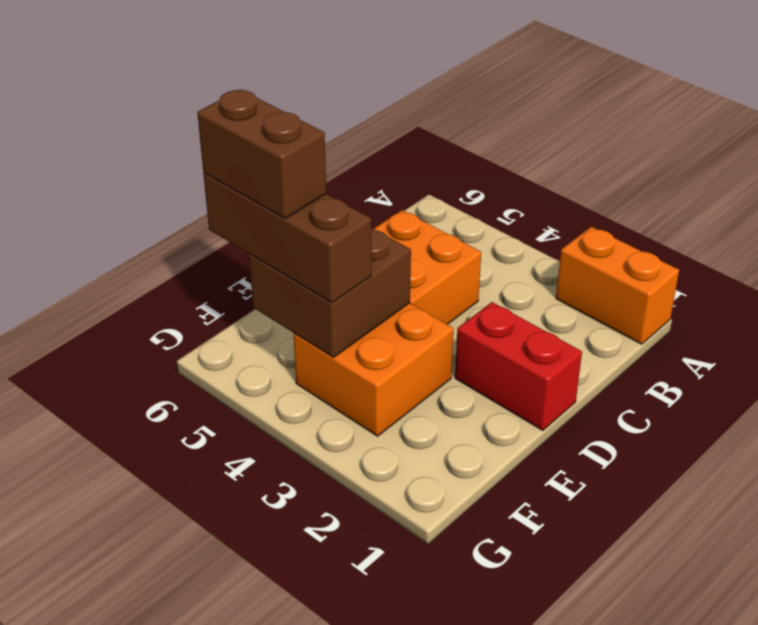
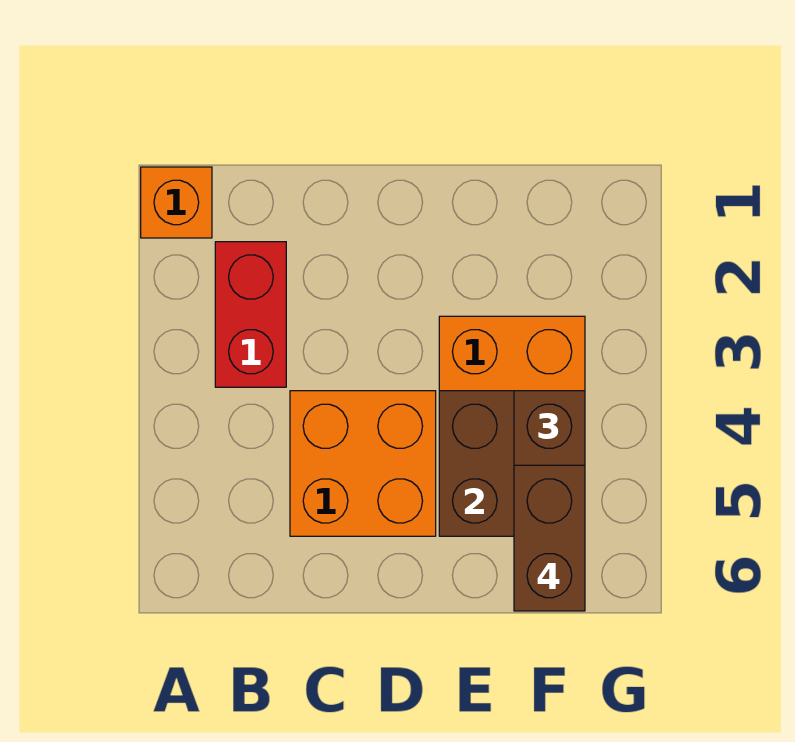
orange 1x2 brick [556,227,679,344] -> orange 1x1 brick [141,167,212,238]
red 1x2 brick [455,302,582,431] -> red 1x2 brick moved to [215,242,286,387]

